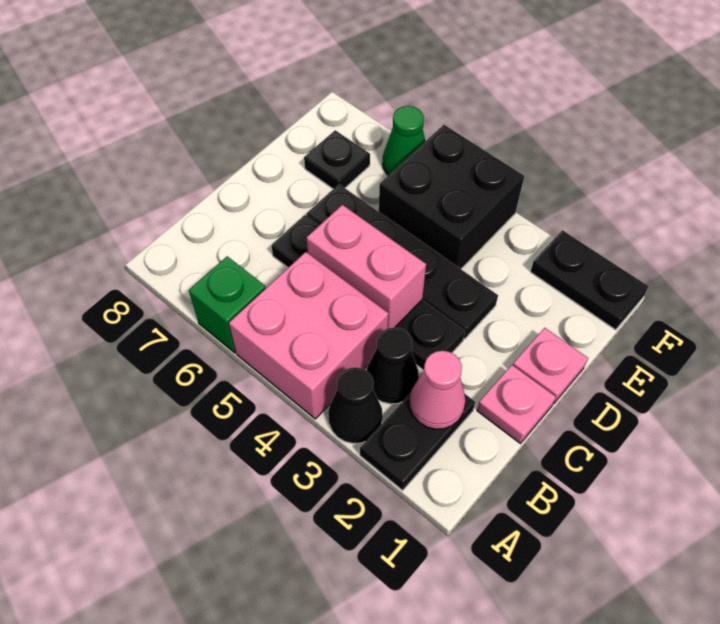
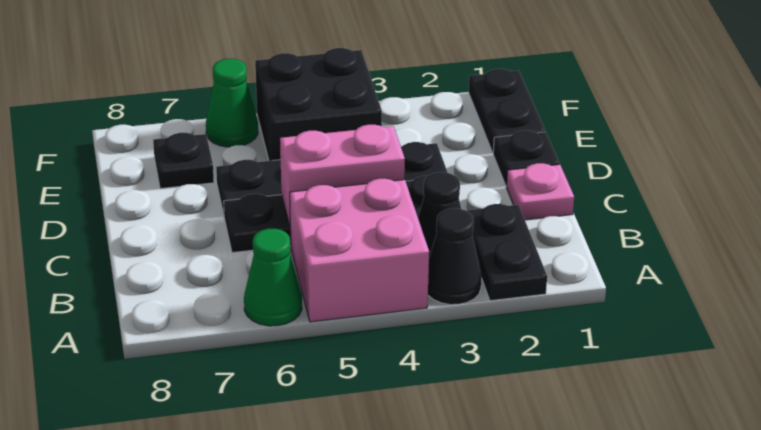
green 1x1 brick [189,256,266,353] -> green 1x1 cone [244,229,302,326]
pink 1x1 cone [409,351,465,429] -> none
pink 1x1 plate [513,328,588,404] -> black 1x1 plate [493,130,559,186]
black 1x2 plate [530,230,649,330] -> black 1x2 plate turned to [469,69,545,152]

